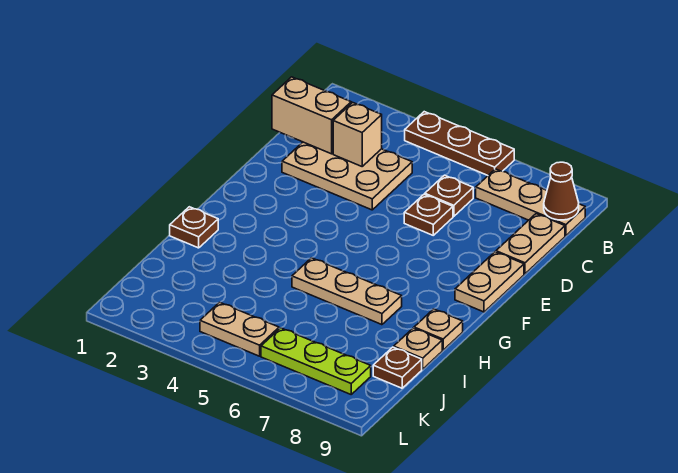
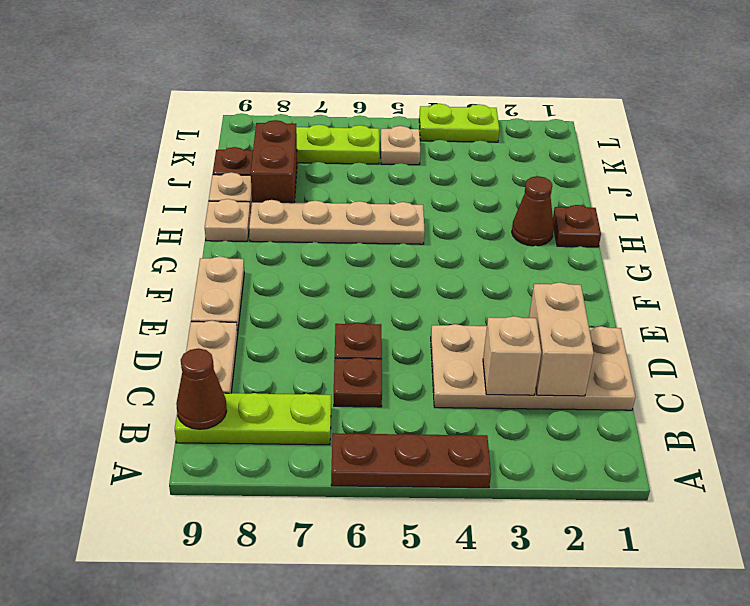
tan 1x3 plate [476,169,585,236] -> lime 1x3 plate [175,393,331,445]
tan 1x2 brick [272,77,351,154] -> tan 1x2 brick turned to [529,282,594,396]
tan 2x3 plate [282,142,412,210] -> tan 2x4 plate [431,324,635,410]
none -> brown 1x1 cone [512,176,554,246]
tan 1x3 plate [292,258,402,325] -> tan 1x4 plate [249,200,425,244]
none -> brown 1x2 brick [251,120,297,203]
tan 1x2 plate [200,302,279,356] -> tan 1x1 plate [381,126,420,165]
none -> lime 1x2 plate [419,104,499,142]

